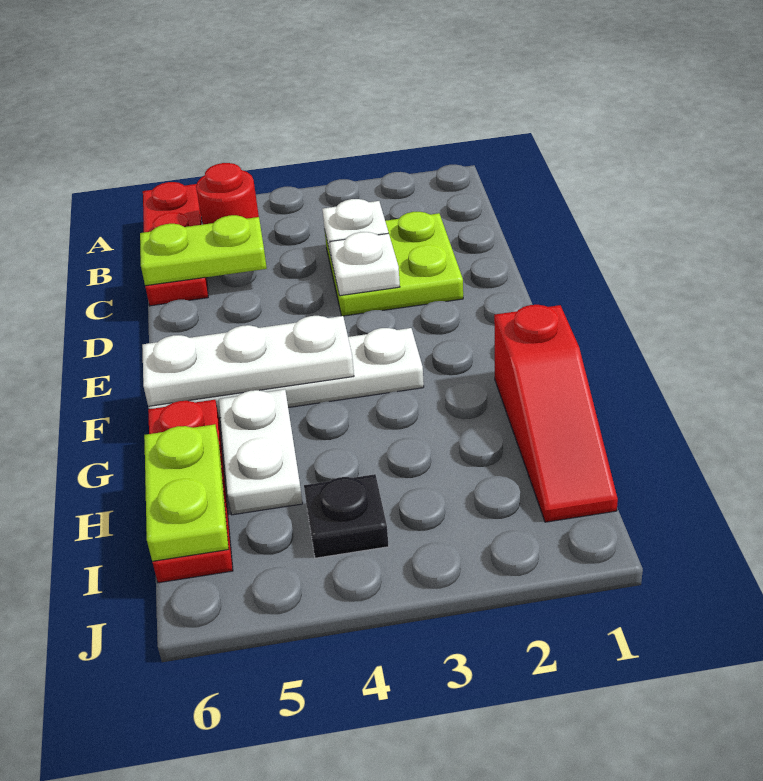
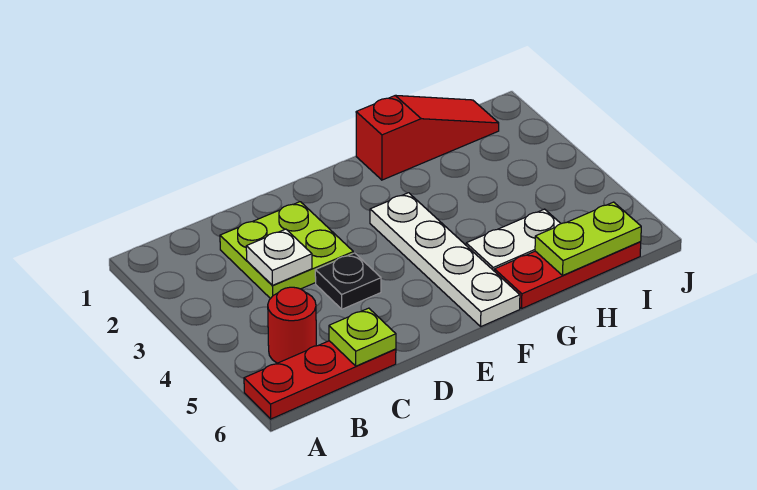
lime 1x2 plate [140,215,267,286] -> lime 1x1 plate [329,308,396,366]
white 1x1 plate [330,232,400,296] -> none
white 1x3 plate [142,316,354,406] -> none
black 1x1 plate [304,474,389,558] -> black 1x1 plate moved to [315,253,381,309]

